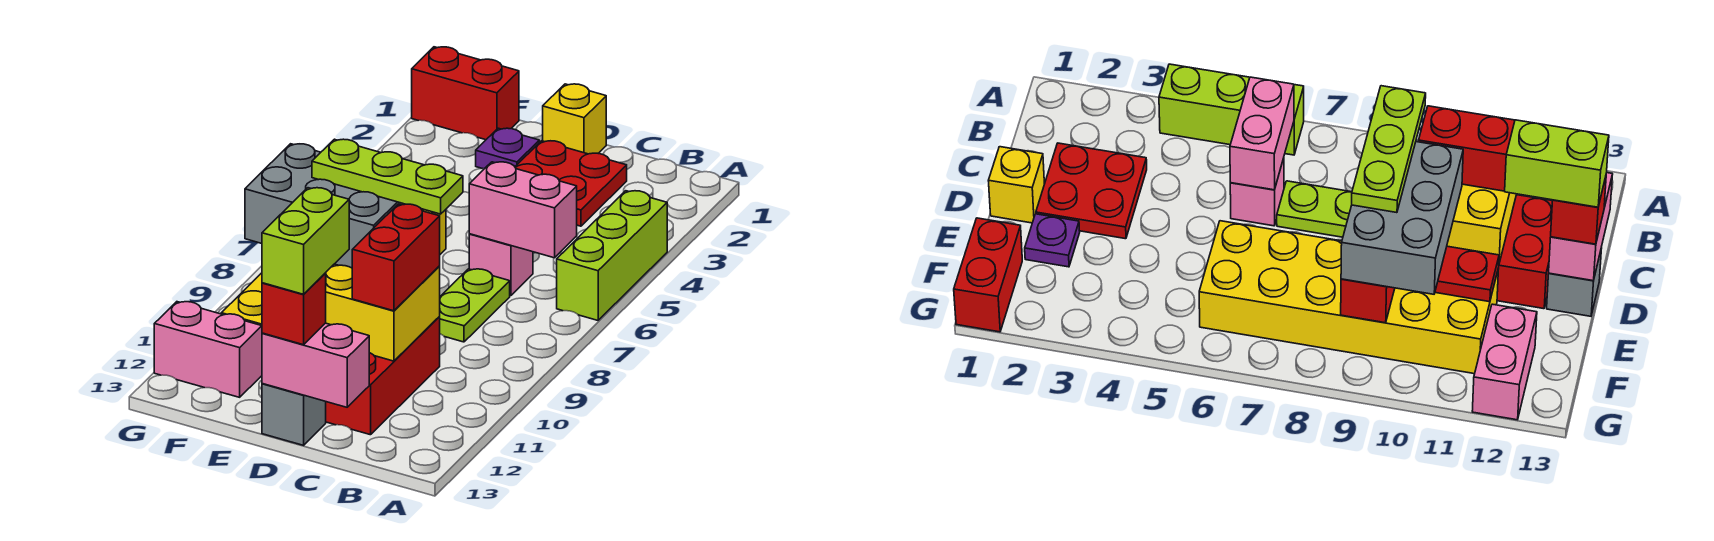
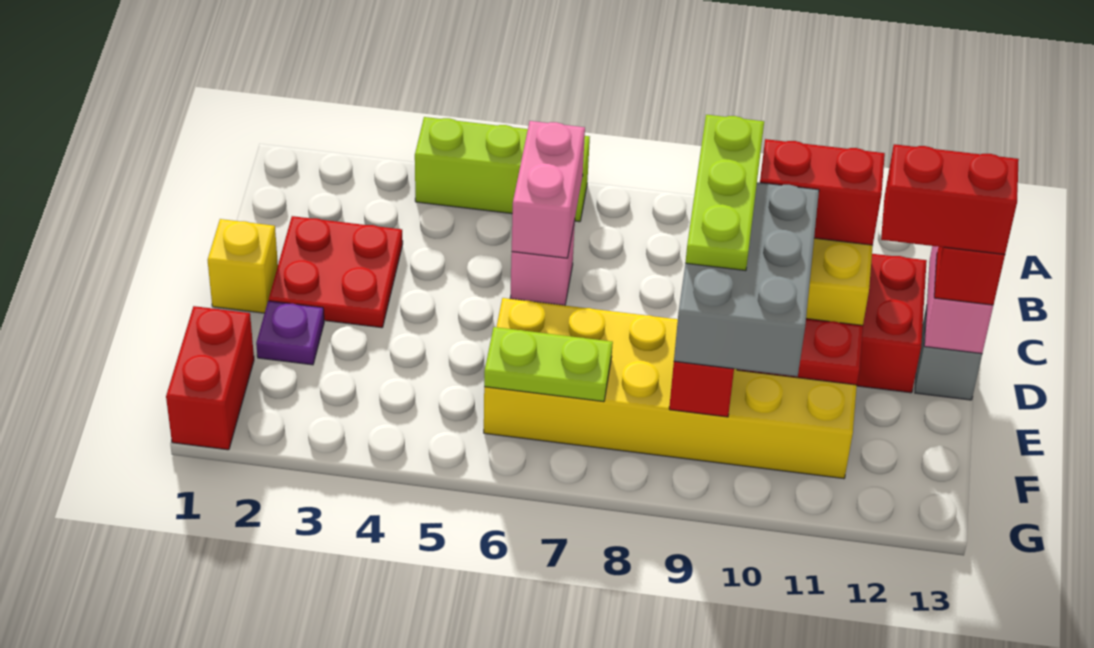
lime 1x2 plate [439,269,510,342] -> lime 1x2 plate moved to [484,327,613,402]
lime 1x2 brick [262,188,349,294] -> red 1x2 brick [881,144,1019,254]
pink 1x2 brick [154,302,262,397] -> none

